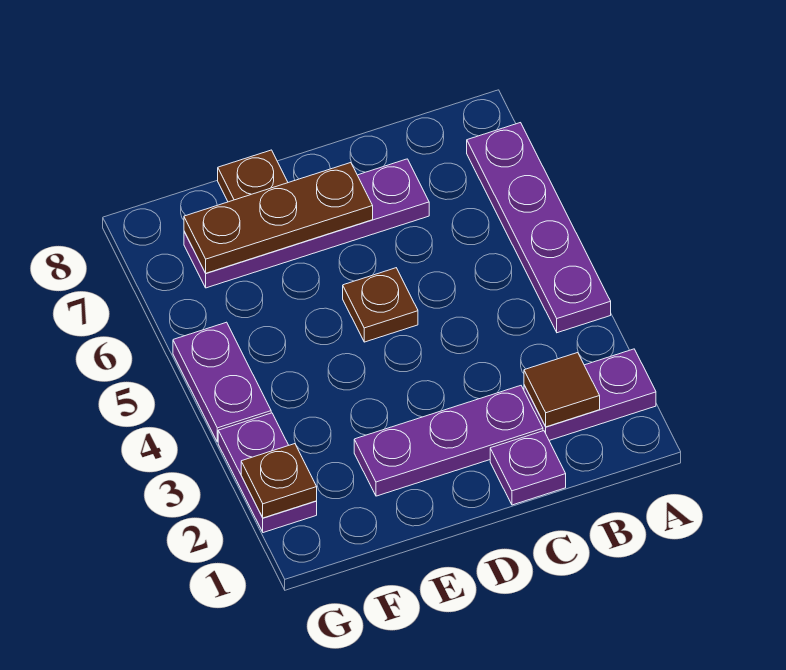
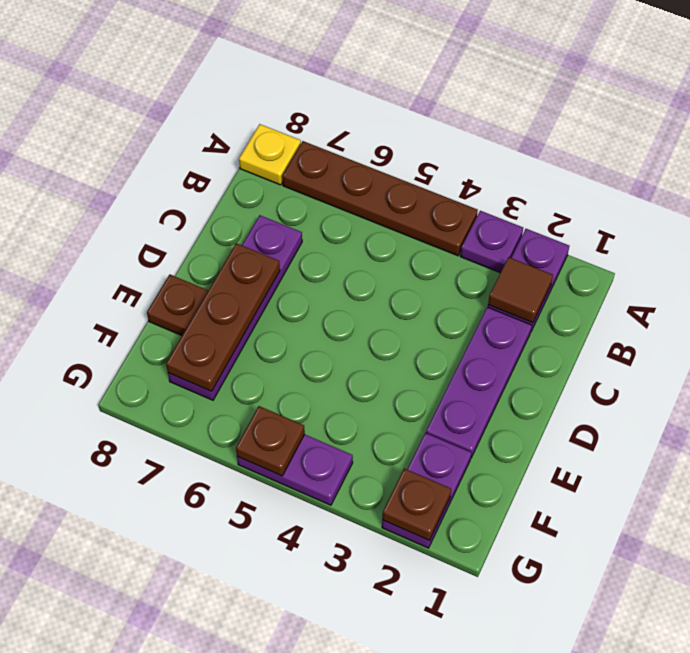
purple 1x4 plate [467,123,611,333] -> brown 1x4 plate [282,141,478,256]
none -> yellow 1x1 plate [239,124,301,185]
purple 1x1 plate [490,431,566,505] -> purple 1x1 plate moved to [460,211,523,273]
brown 1x1 plate [343,268,418,342] -> brown 1x1 plate moved to [236,406,305,476]
purple 1x2 plate [218,413,317,533] -> purple 1x2 plate turned to [382,433,471,548]

